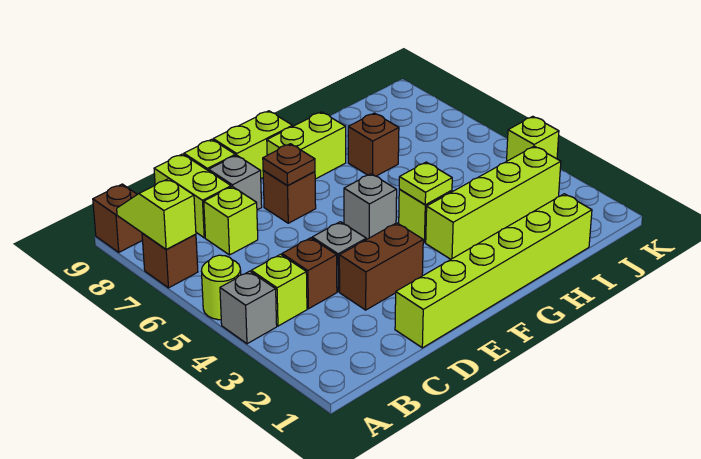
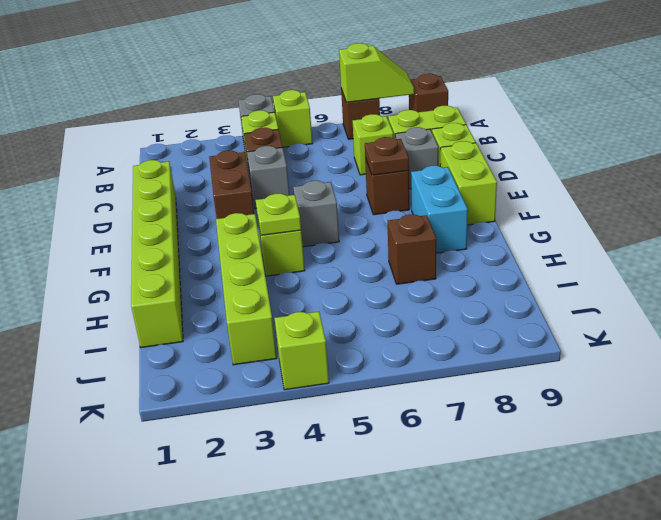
lime 1x1 round brick [202,255,241,320] -> lime 1x1 brick [273,90,312,147]
lime 1x2 brick [267,112,346,179] -> cyan 1x2 brick [411,166,468,253]

